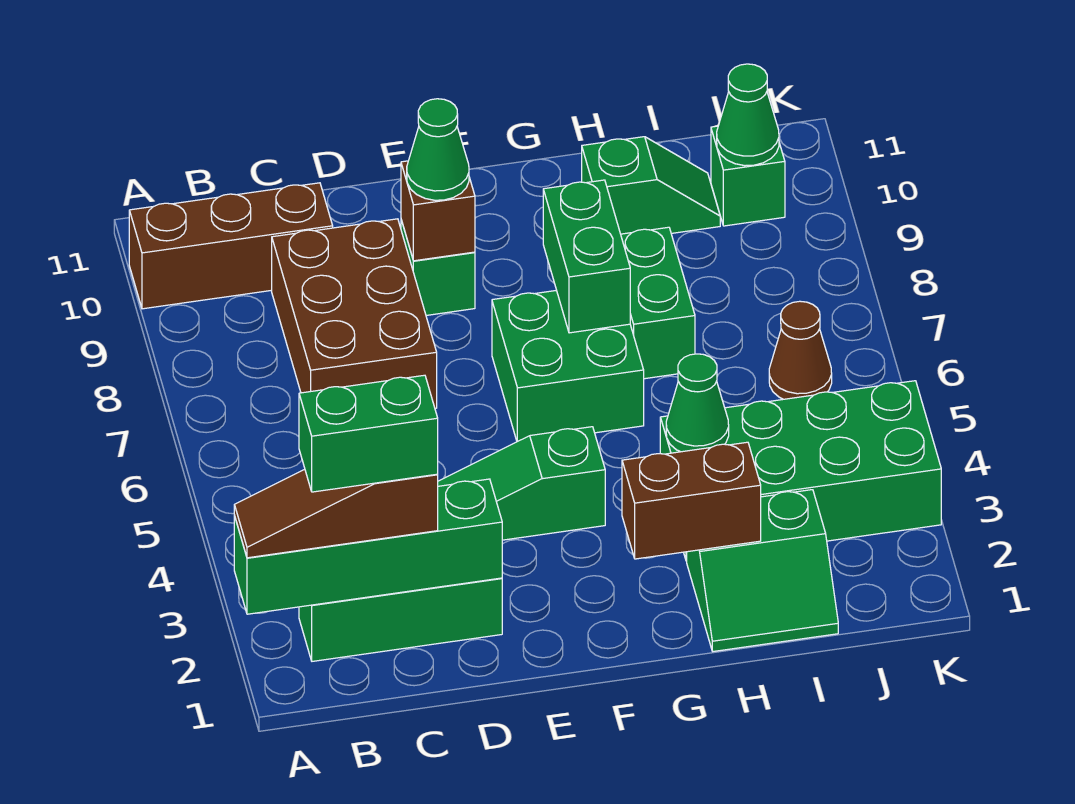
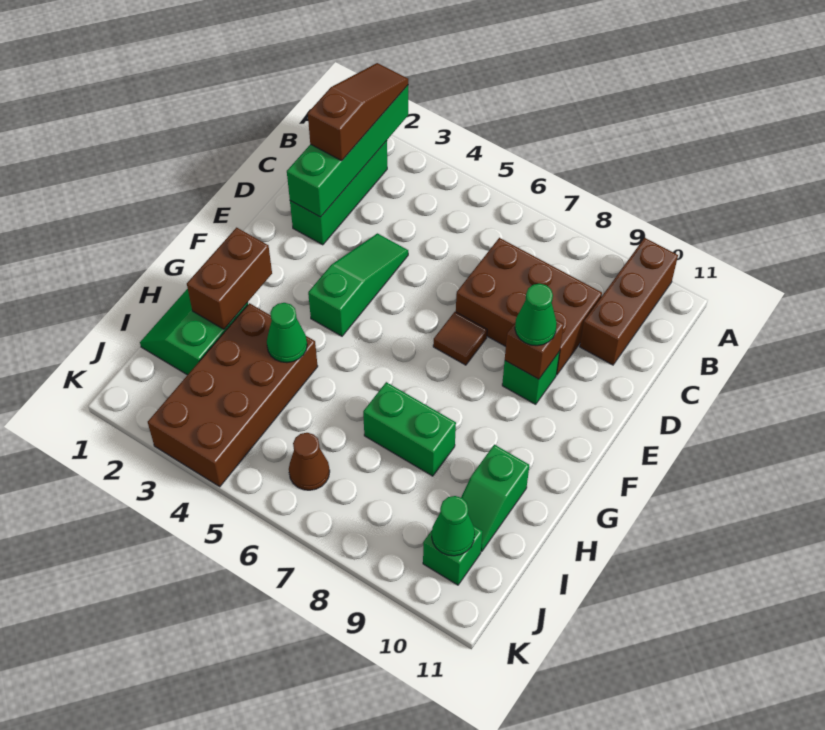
green 1x2 brick [299,375,438,492] -> none
none -> brown 1x1 tile [433,312,487,365]
green 2x2 brick [492,290,644,441] -> none
green 1x2 brick [543,180,630,333] -> none
green 2x4 brick [660,381,941,561] -> brown 2x4 brick [148,303,318,487]

